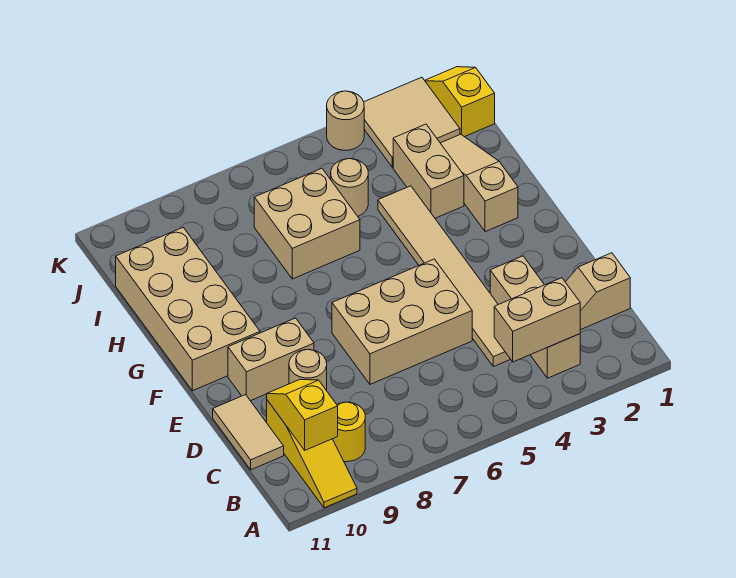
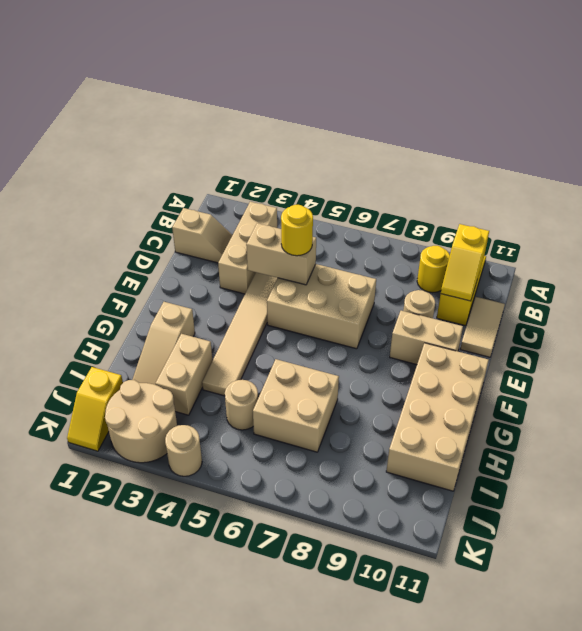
tan 1x2 brick [494,278,580,362] -> tan 1x2 brick moved to [246,223,316,285]
none -> yellow 1x1 round brick [281,205,313,256]
tan 2x2 tile [364,77,460,167] -> tan 2x2 round brick [105,380,177,463]

